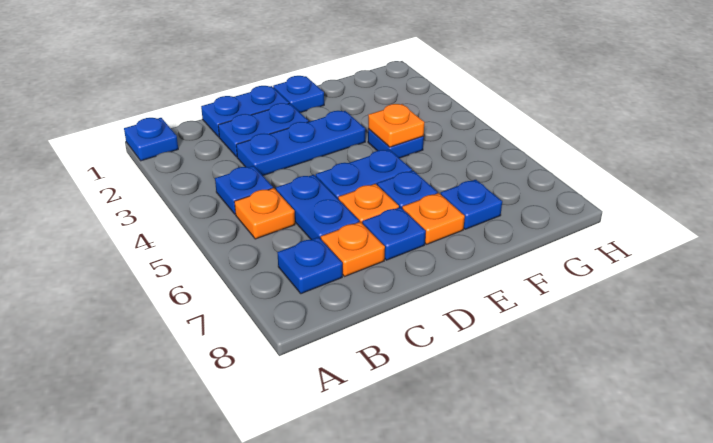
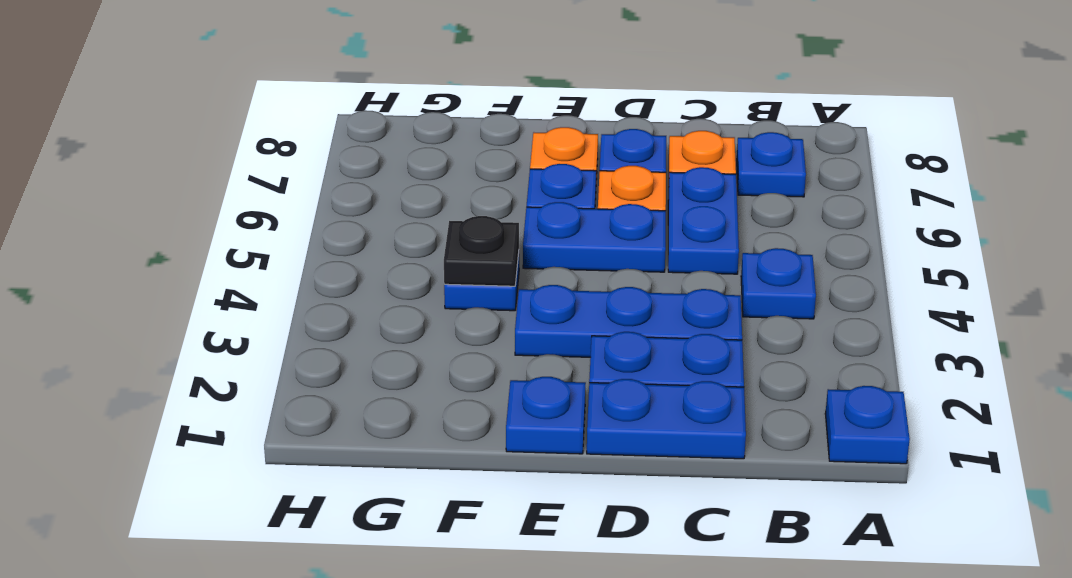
orange 1x1 plate [234,188,295,239] -> none
orange 1x1 plate [368,104,424,147] -> black 1x1 plate [444,216,519,286]
blue 1x1 plate [441,180,502,229] -> none

